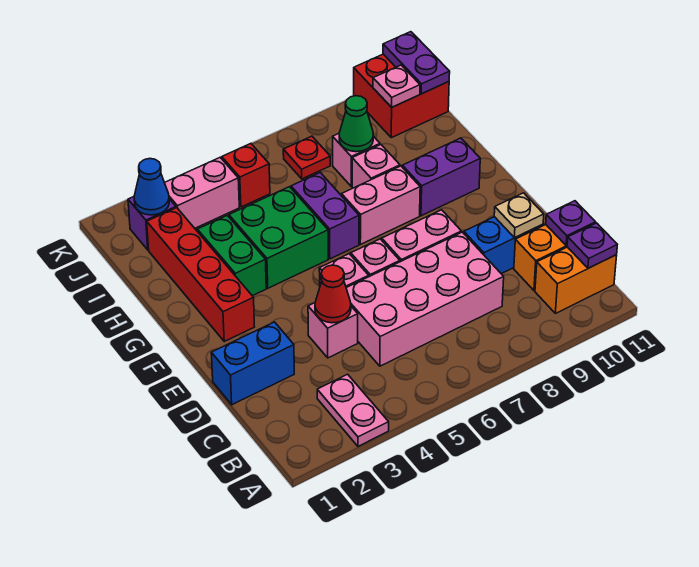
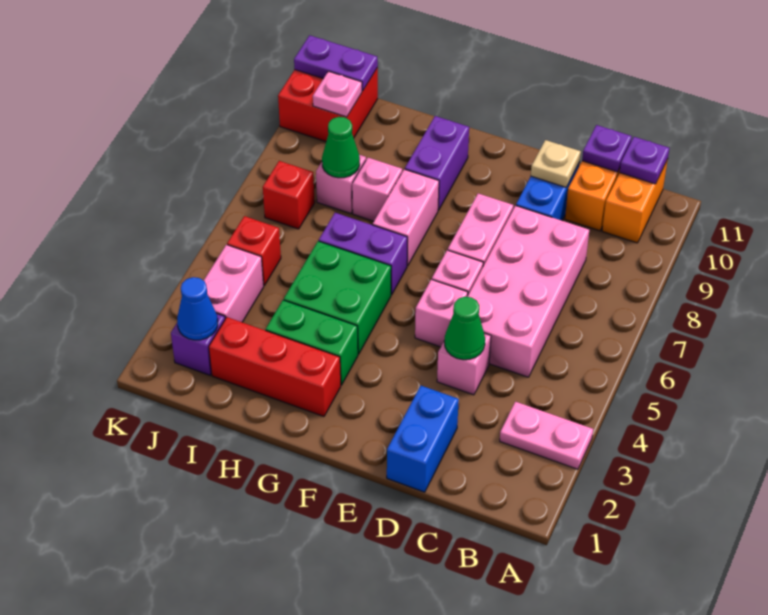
red 1x1 cone [315,265,351,323] -> green 1x1 cone [444,297,485,360]
red 1x4 brick [147,208,254,341] -> red 1x3 brick [209,317,341,416]
red 1x1 plate [283,136,330,179] -> red 1x1 brick [263,161,315,229]

